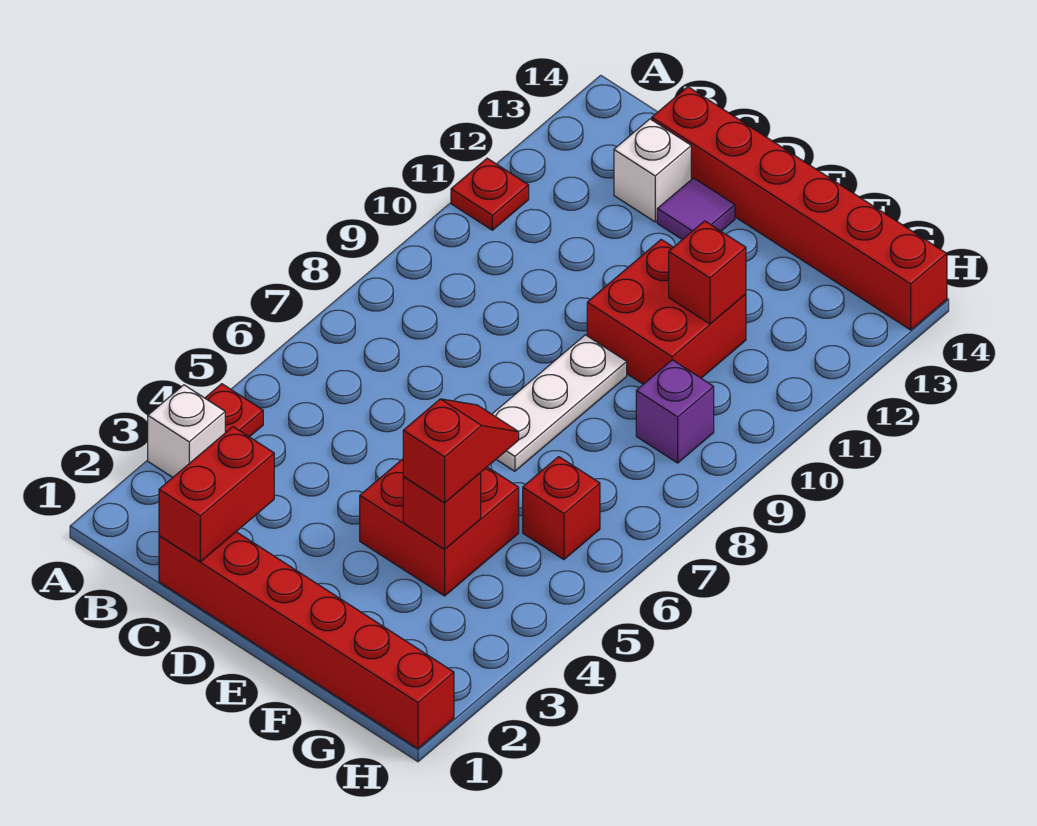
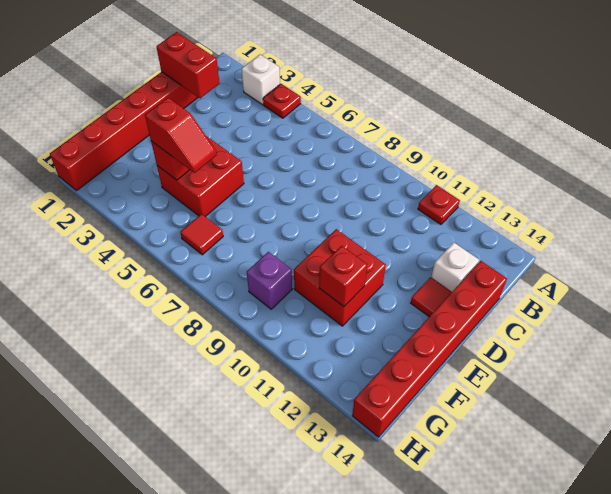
purple 1x1 tile [657,178,735,240] -> red 1x1 tile [411,277,452,317]
white 1x3 plate [492,335,627,471] -> none
red 1x1 brick [523,457,600,560] -> red 1x1 tile [180,214,223,255]

